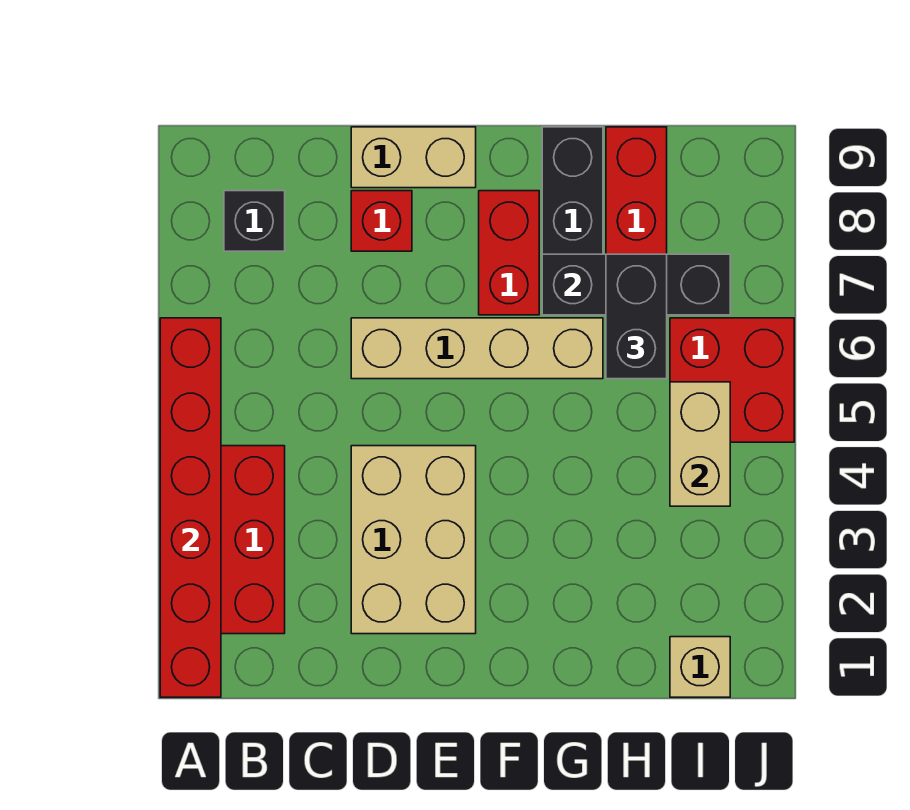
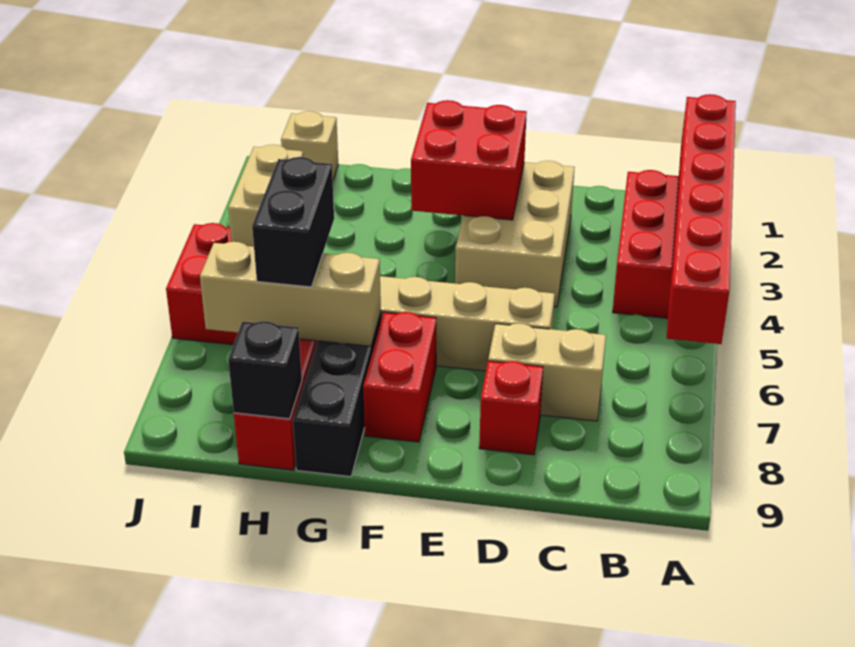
black 1x1 brick [224,191,285,251] -> black 1x1 brick moved to [228,321,302,419]
tan 1x2 brick [351,127,476,188] -> tan 1x2 brick moved to [488,323,606,421]
none -> red 2x2 brick [411,100,527,220]
black 1x3 brick [542,254,730,315] -> tan 1x3 brick [200,242,381,346]

